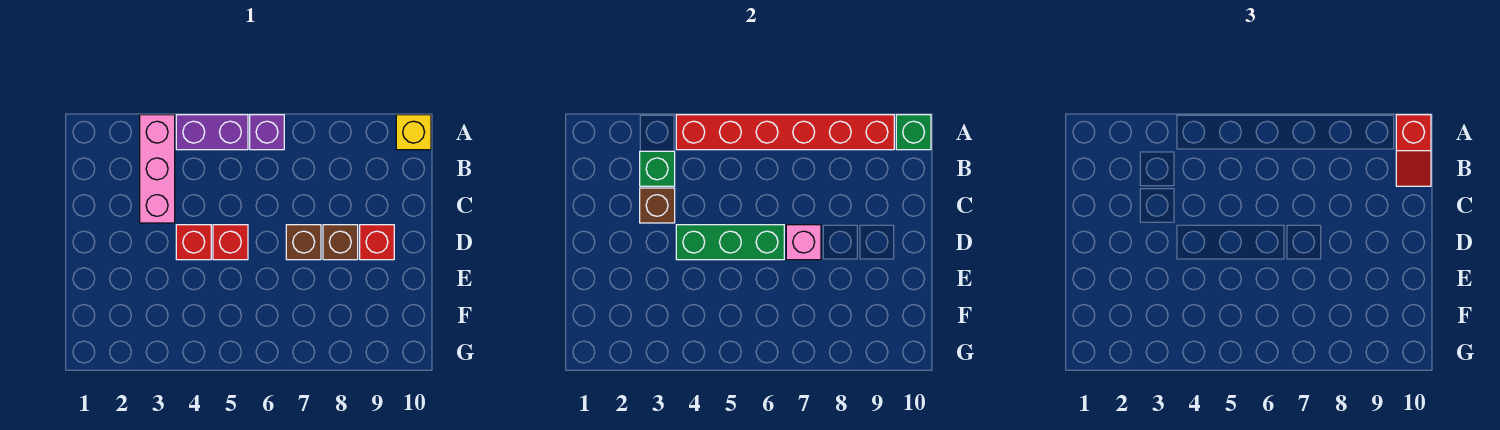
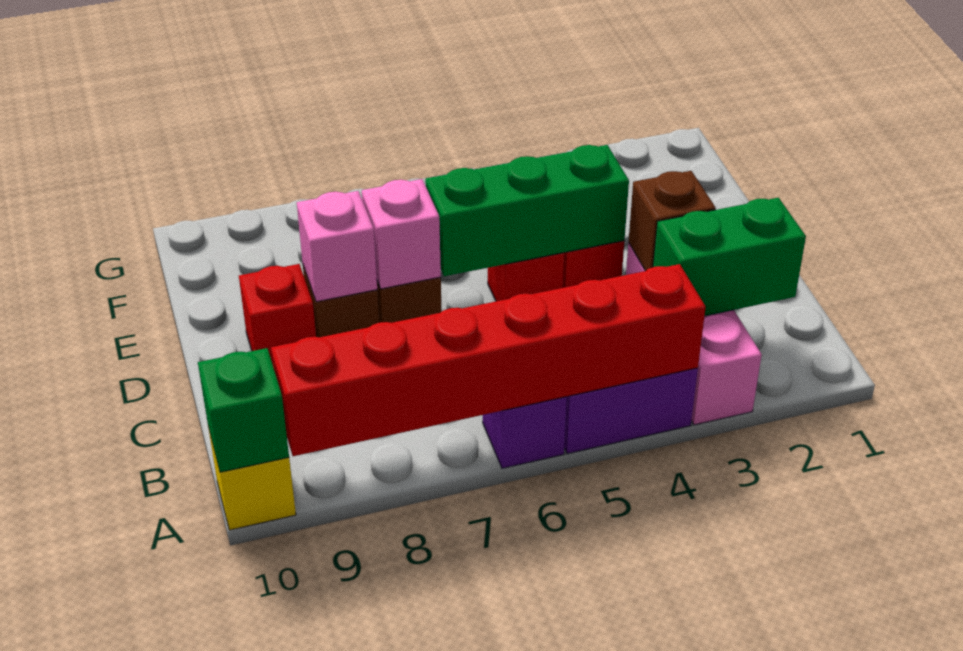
red 1x2 slope [1396,115,1431,186] -> none
green 1x1 brick [640,151,675,186] -> green 1x2 brick [653,198,806,316]
none -> pink 1x1 brick [297,191,377,302]

